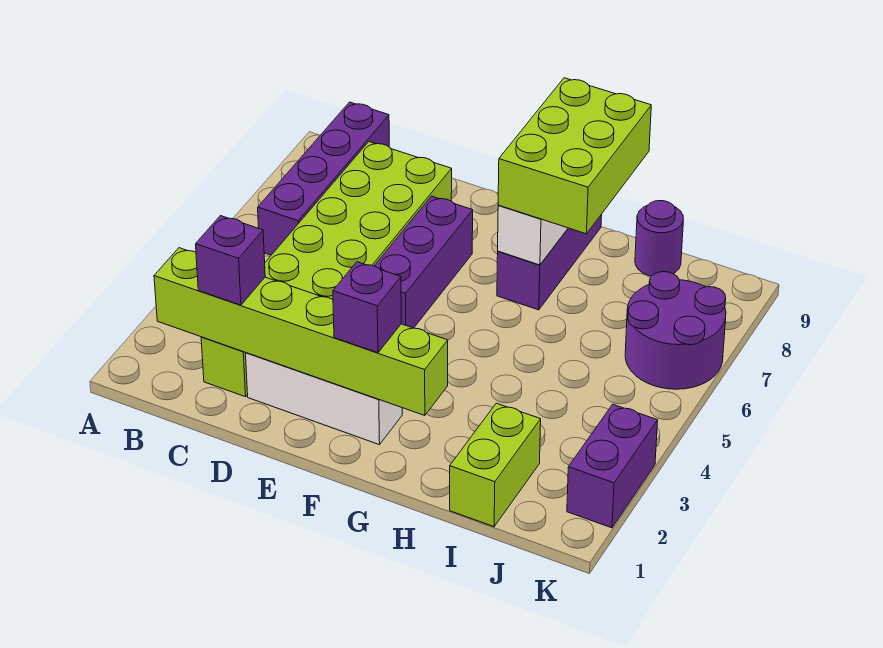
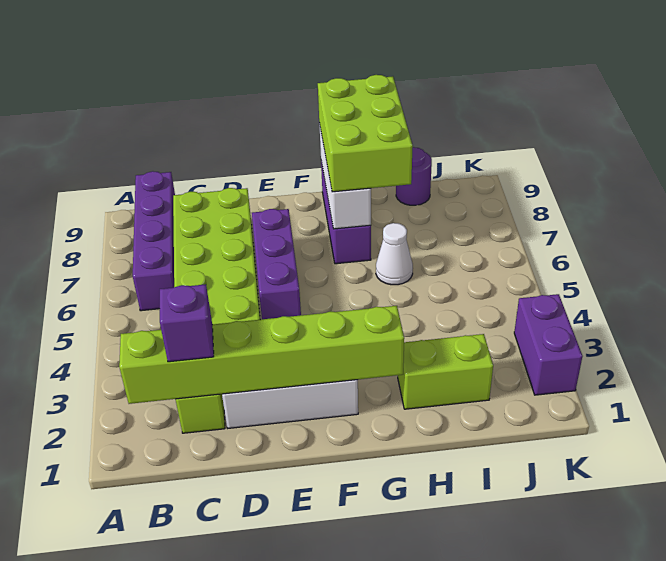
purple 1x1 brick [333,262,401,353] -> none
none -> white 1x1 cone [376,223,413,285]
lime 1x2 brick [450,403,541,527] -> lime 1x2 brick turned to [398,334,493,409]
purple 2x2 round brick [625,272,726,389] -> none

